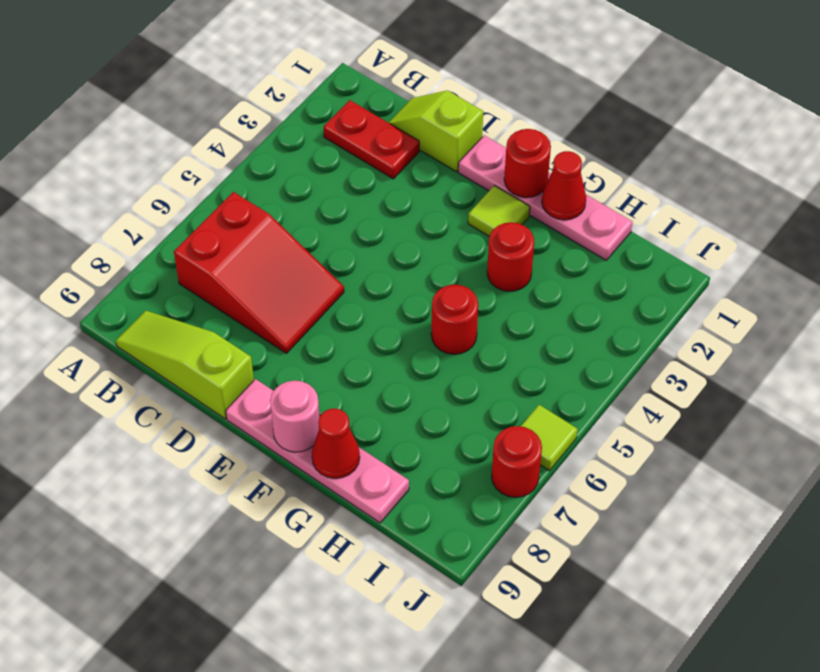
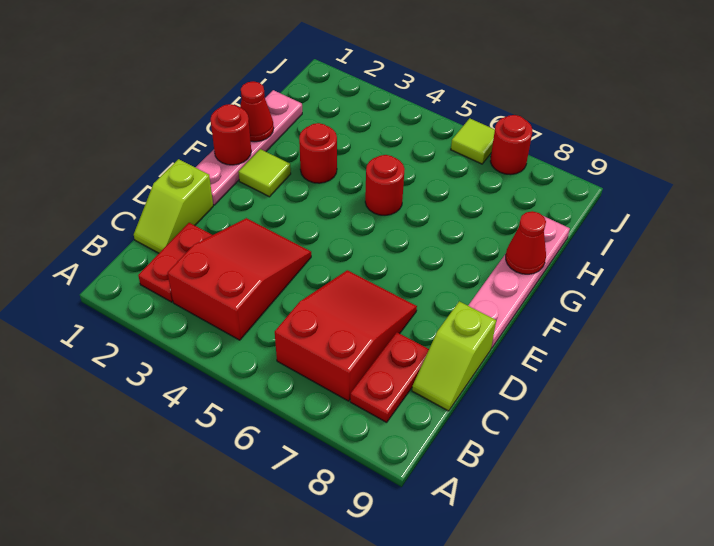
none -> red 2x3 slope [168,218,311,340]
none -> red 1x2 plate [350,333,429,422]
lime 1x3 slope [116,311,254,419] -> lime 1x2 slope [412,301,496,411]
pink 1x1 round brick [270,381,319,452] -> none

